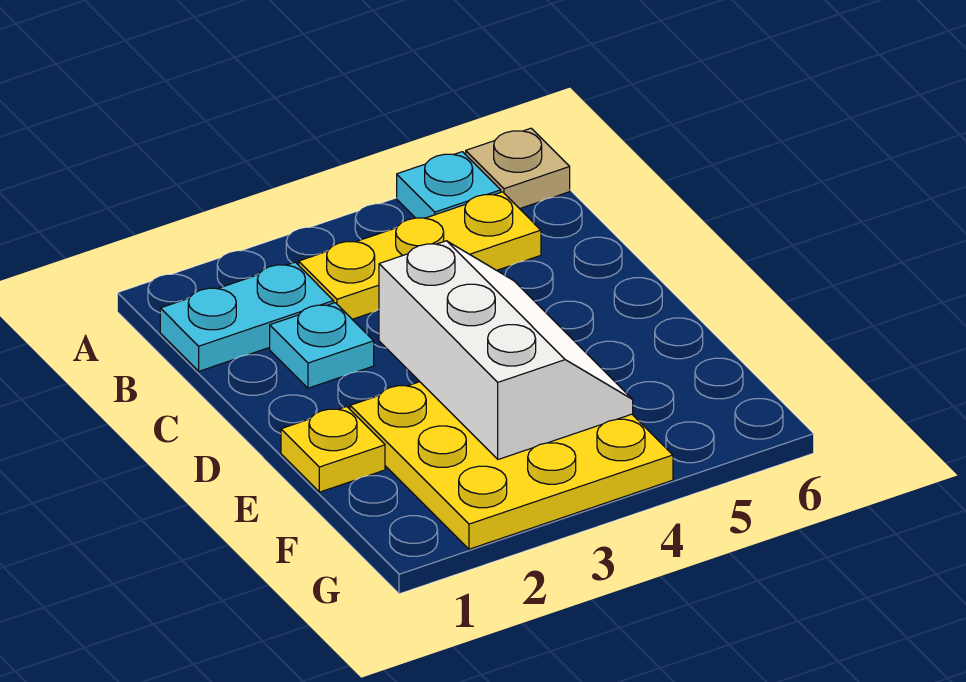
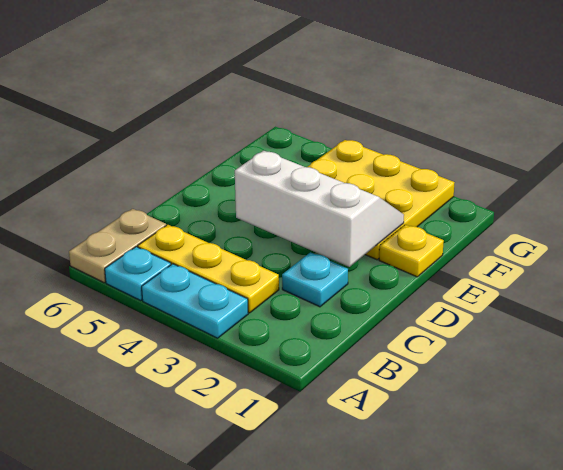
tan 1x1 plate [466,128,570,209] -> tan 1x2 plate [69,209,166,283]
cyan 1x2 plate [160,262,334,371] -> cyan 1x2 plate moved to [142,264,248,338]
white 2x3 slope [379,241,633,459] -> white 2x3 slope turned to [235,151,404,267]

